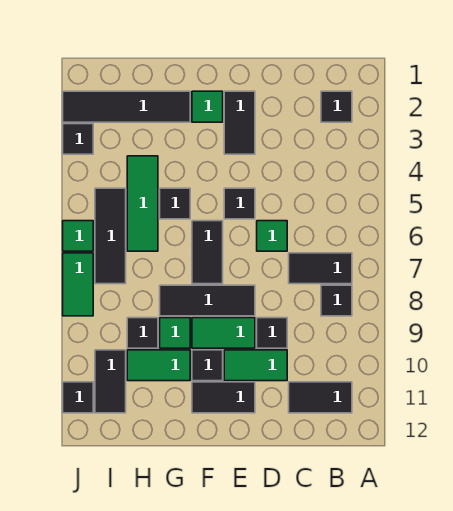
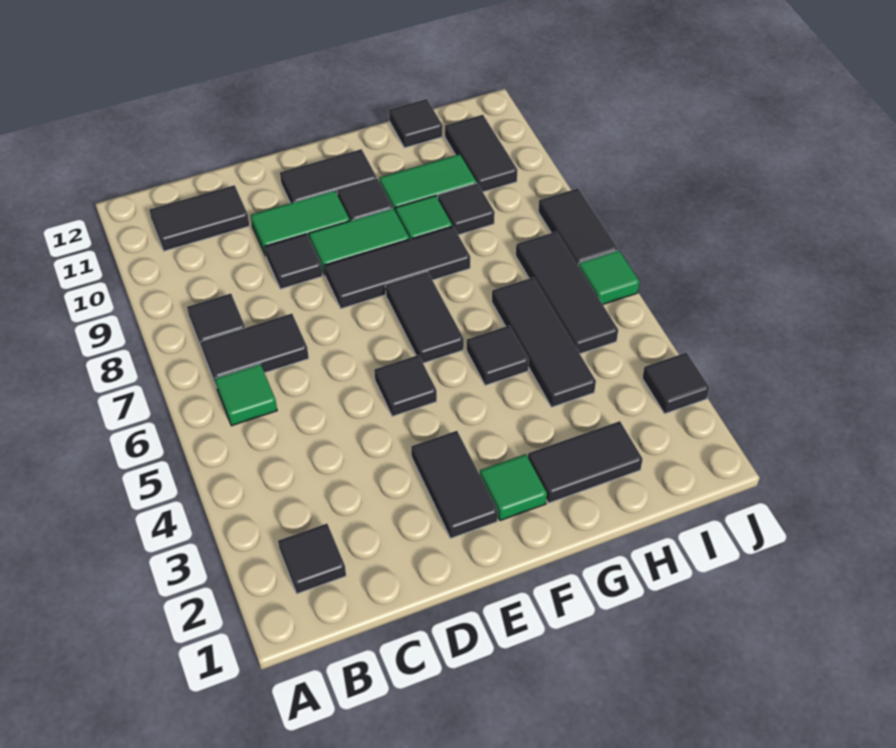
green 1x1 tile [257,221,287,251] -> green 1x1 tile moved to [215,364,277,426]
black 1x4 tile [63,91,190,122] -> black 1x2 tile [528,421,643,503]
green 1x3 tile [127,156,158,251] -> black 1x3 tile [492,277,596,407]
green 1x2 tile [63,253,93,316] -> black 1x2 tile [538,188,618,266]
black 1x1 tile [63,382,93,413] -> black 1x1 tile moved to [389,99,442,148]

